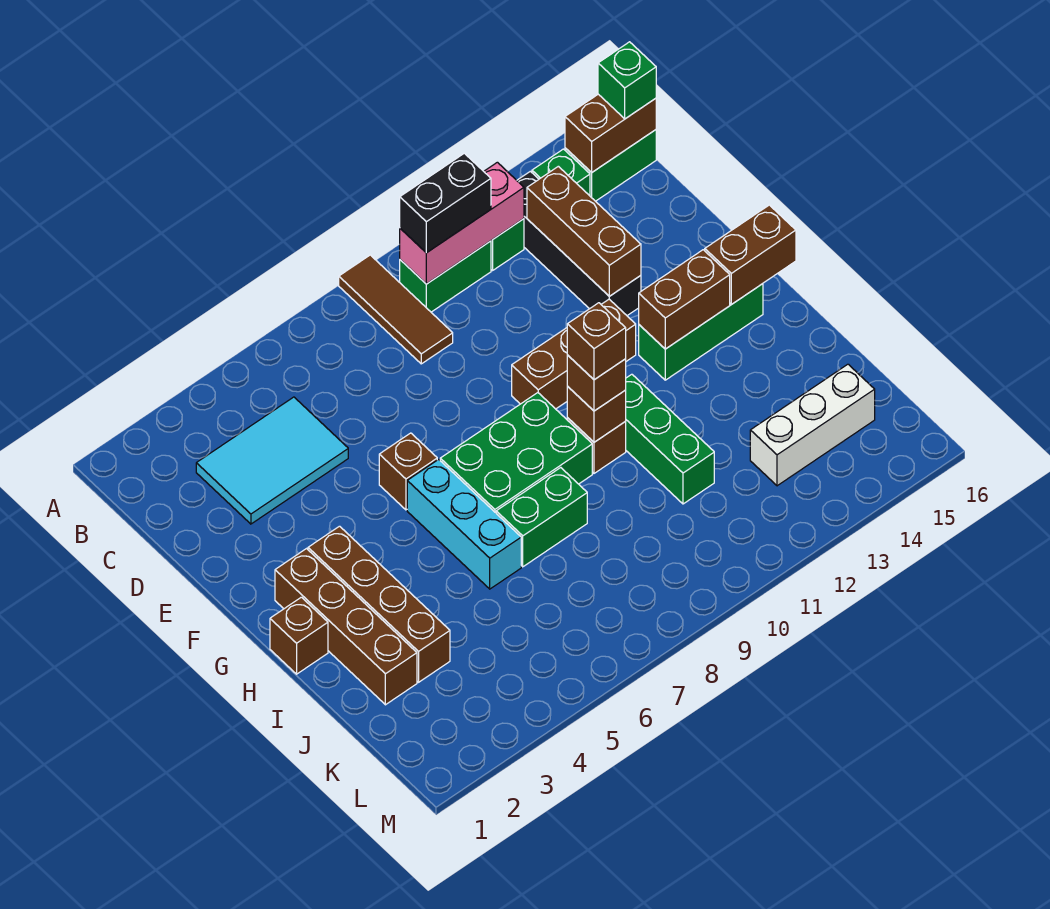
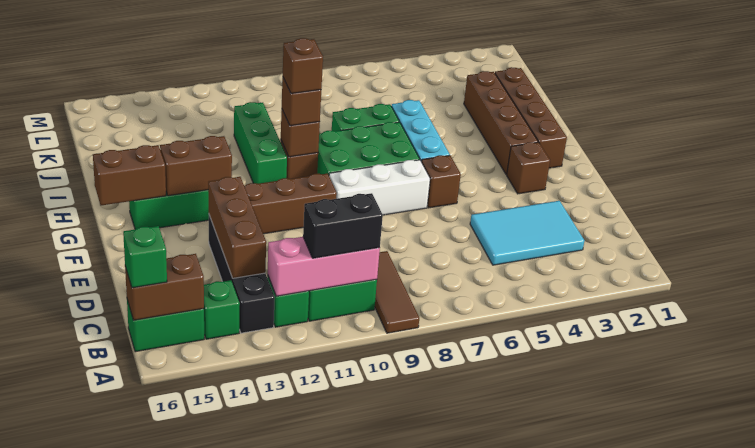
brown 1x1 brick [270,597,328,674] -> brown 1x1 brick moved to [507,142,550,194]
white 1x3 brick [750,364,875,486] -> white 1x3 brick moved to [329,160,430,215]

